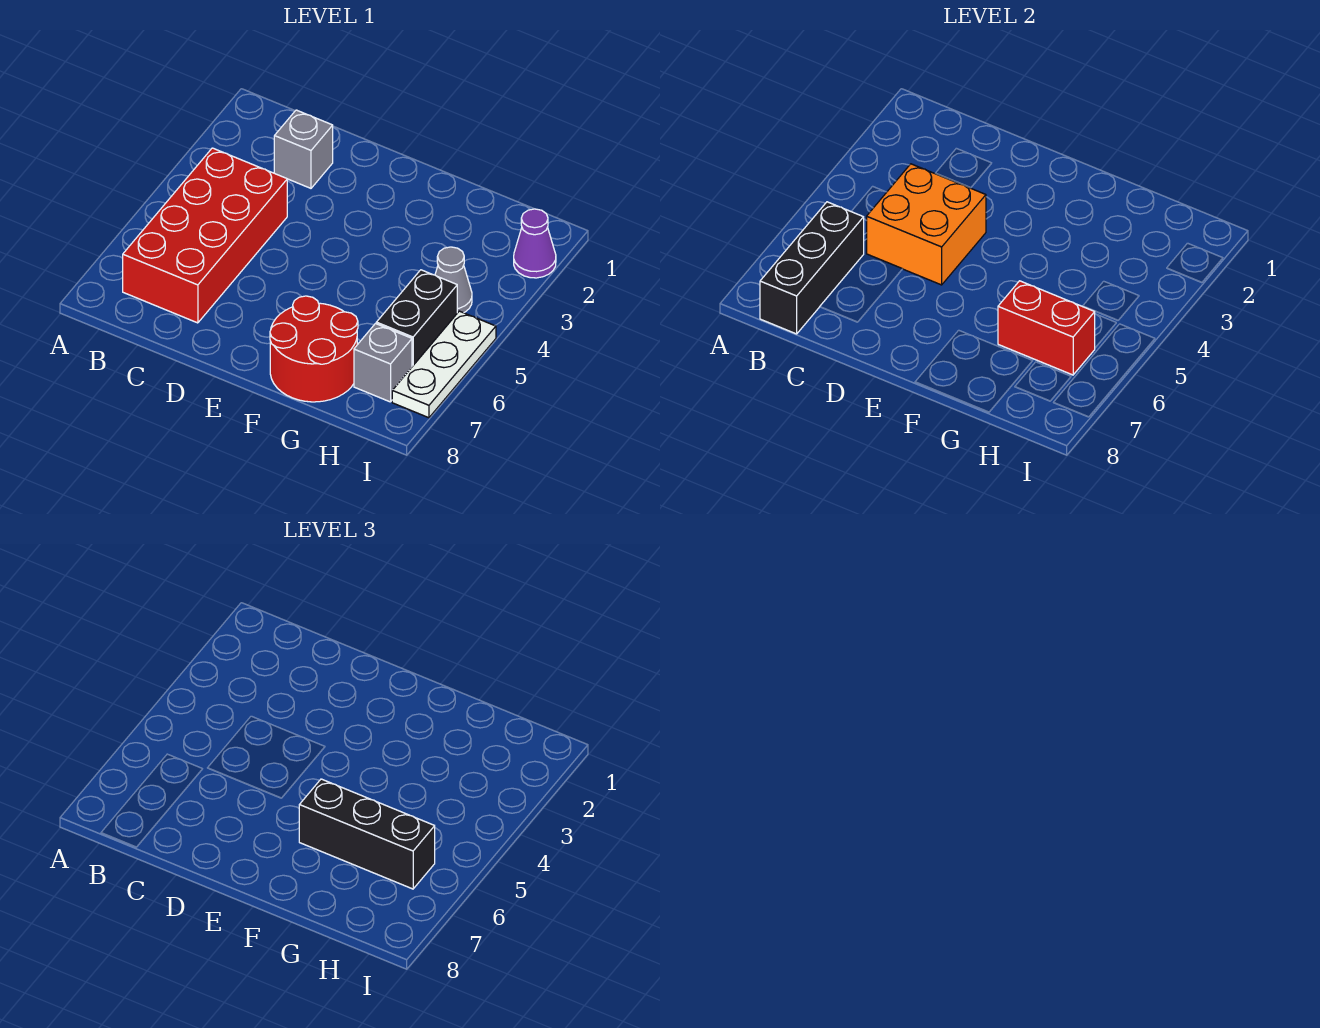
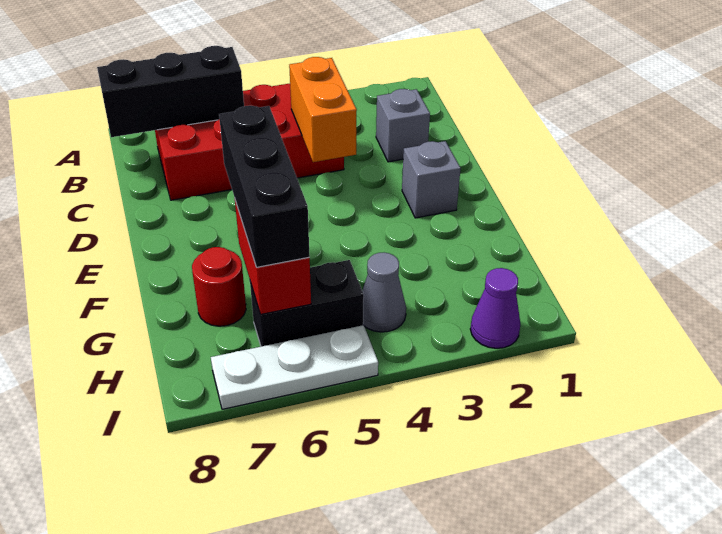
orange 2x2 brick [867,164,986,285] -> orange 1x2 brick [289,57,357,162]
red 2x2 round brick [270,296,358,402] -> red 1x1 round brick [192,247,246,326]
grey 1x1 brick [354,324,412,402] -> grey 1x1 brick moved to [402,141,461,218]

